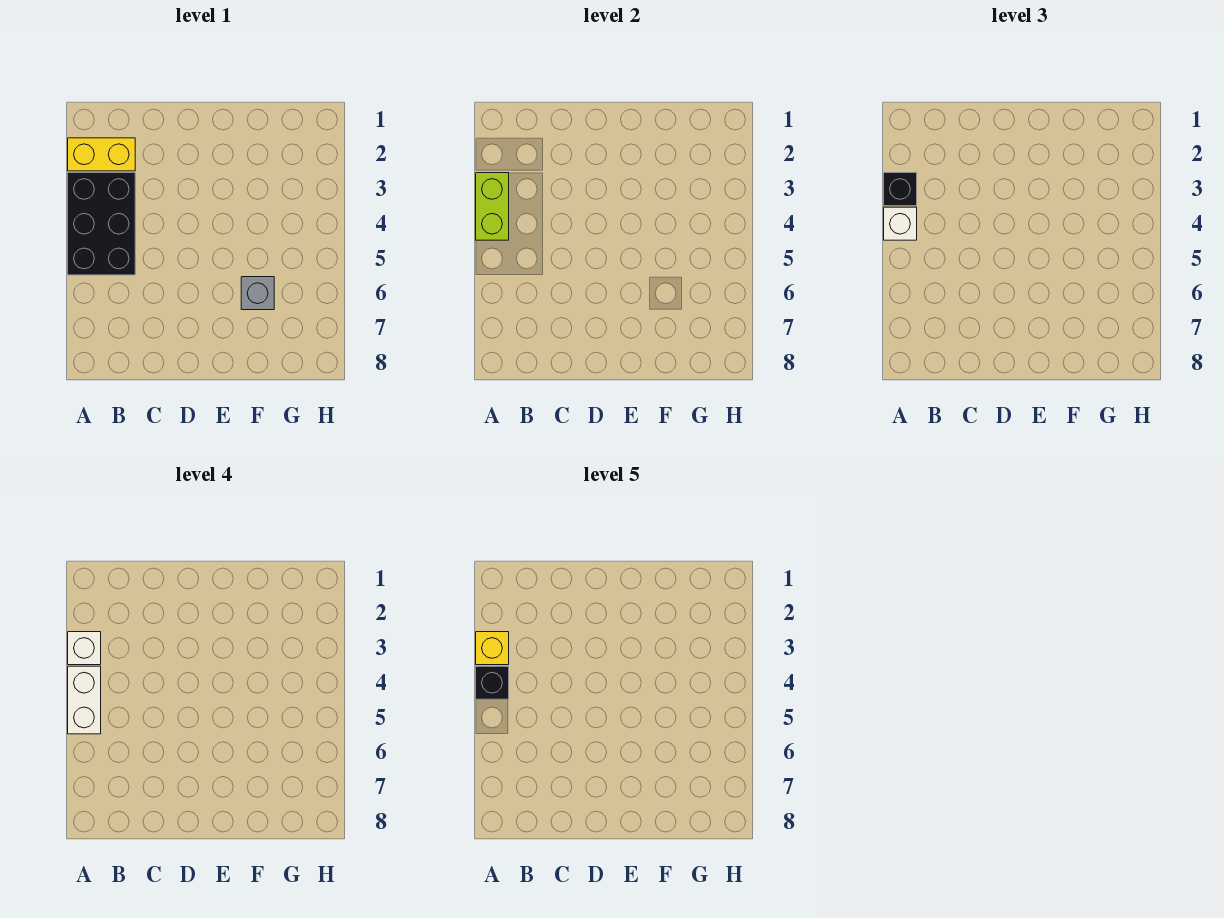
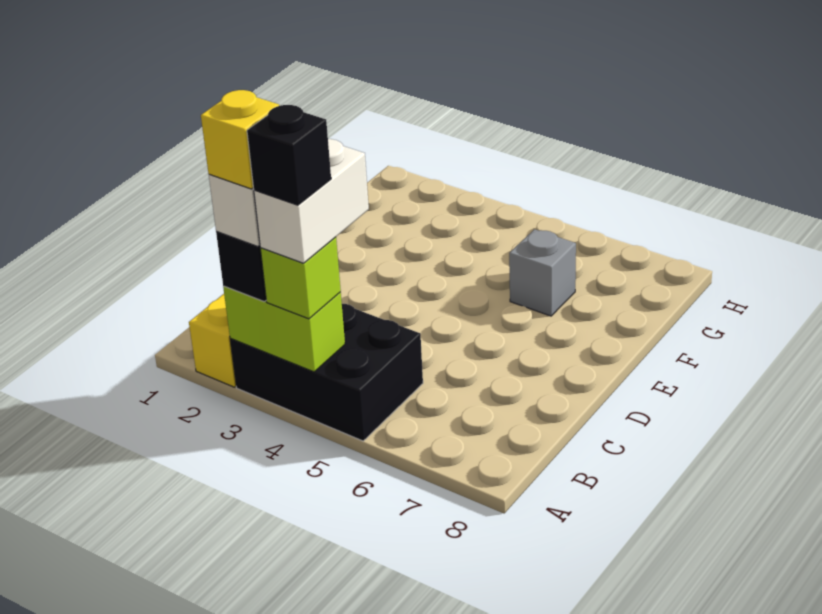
white 1x1 brick [884,207,917,240] -> lime 1x1 brick [260,237,341,319]
white 1x2 brick [68,666,101,734] -> white 1x2 brick turned to [254,139,369,263]

